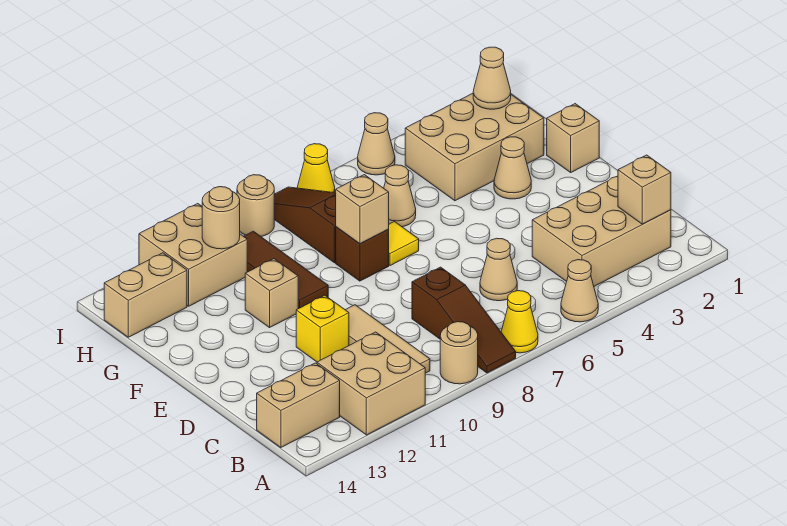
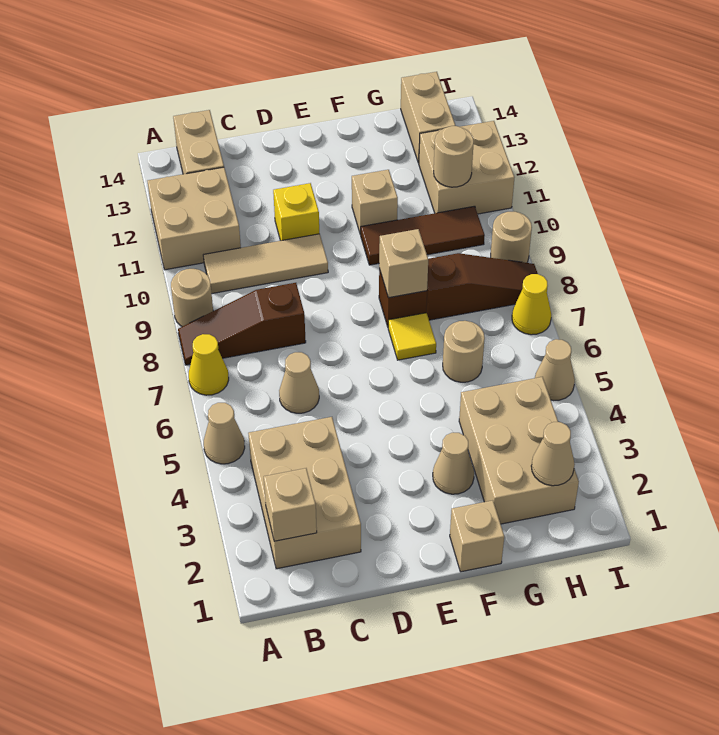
tan 1x1 cone [384,165,416,227] -> tan 1x1 round brick [443,321,485,382]

